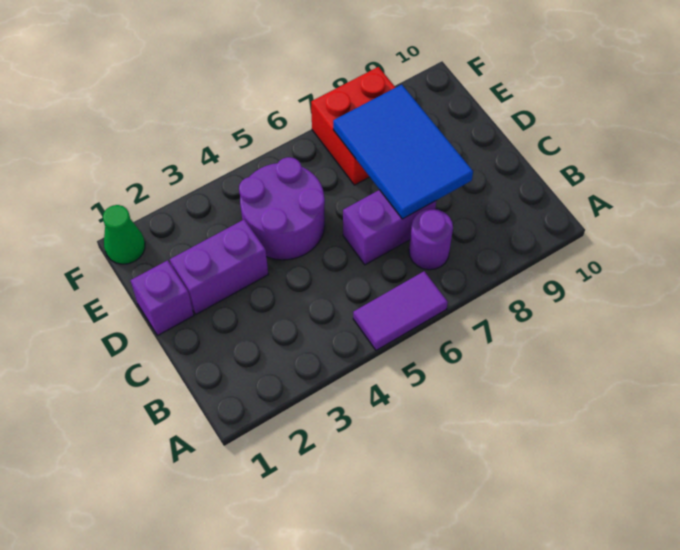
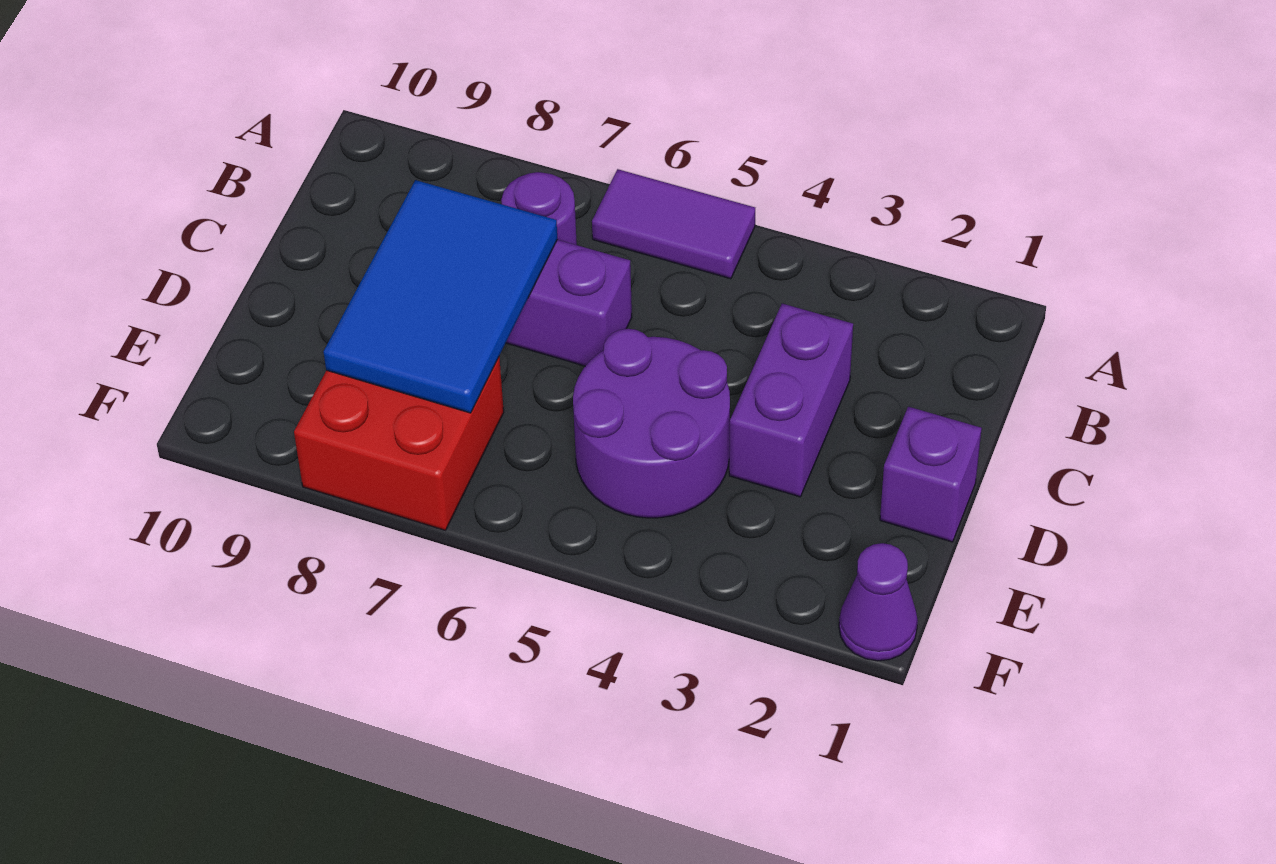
purple 1x2 brick [170,220,268,314] -> purple 1x2 brick turned to [729,304,853,497]
green 1x1 cone [103,205,145,264] -> purple 1x1 cone [839,543,918,661]

